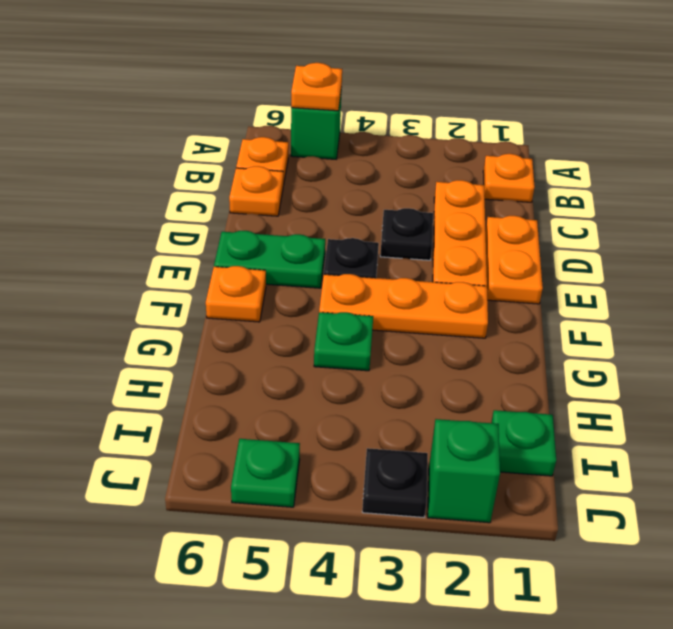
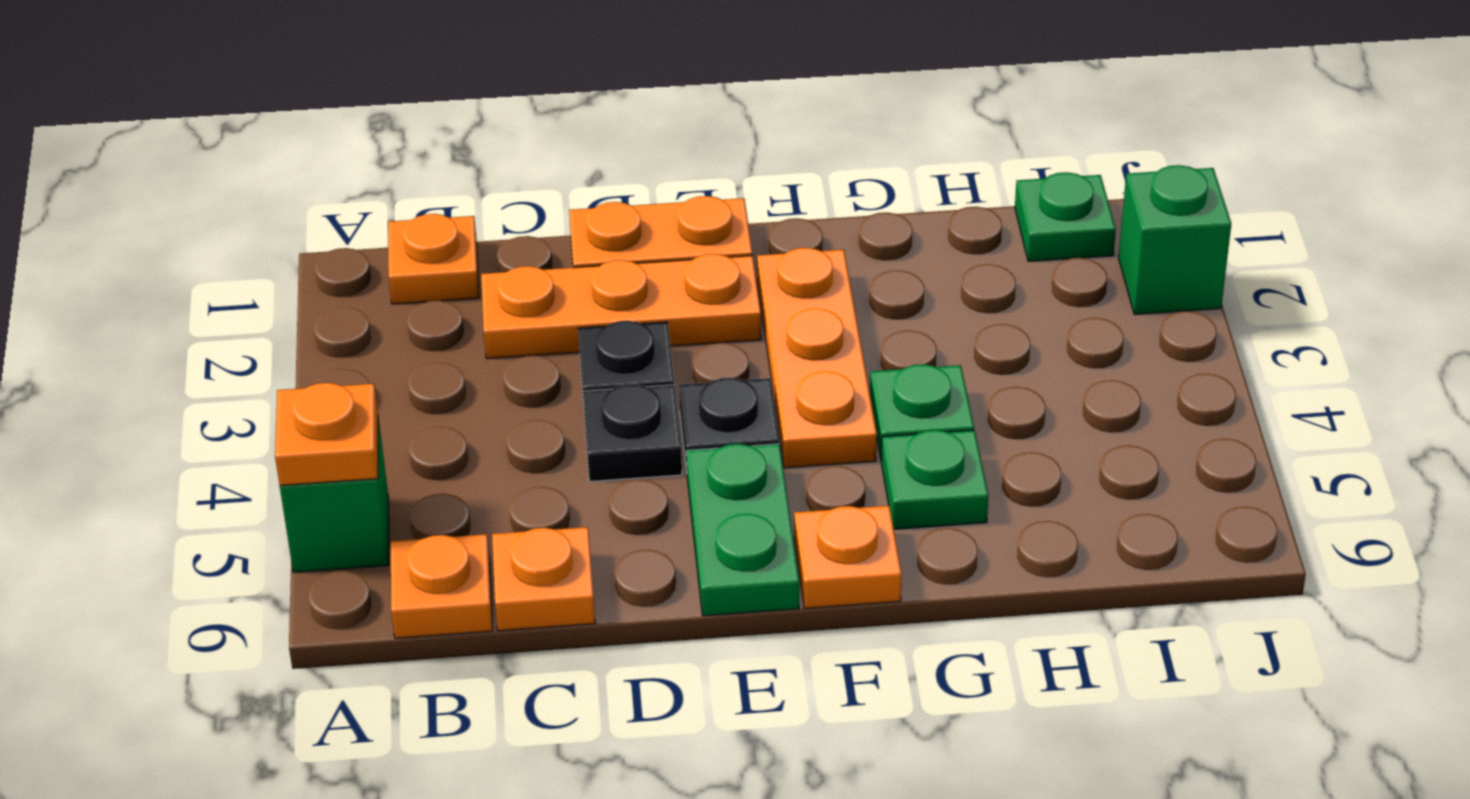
black 1x1 plate [362,448,428,517] -> black 1x1 plate moved to [583,384,682,482]
green 1x1 plate [231,439,300,507] -> green 1x1 plate moved to [881,430,989,529]

